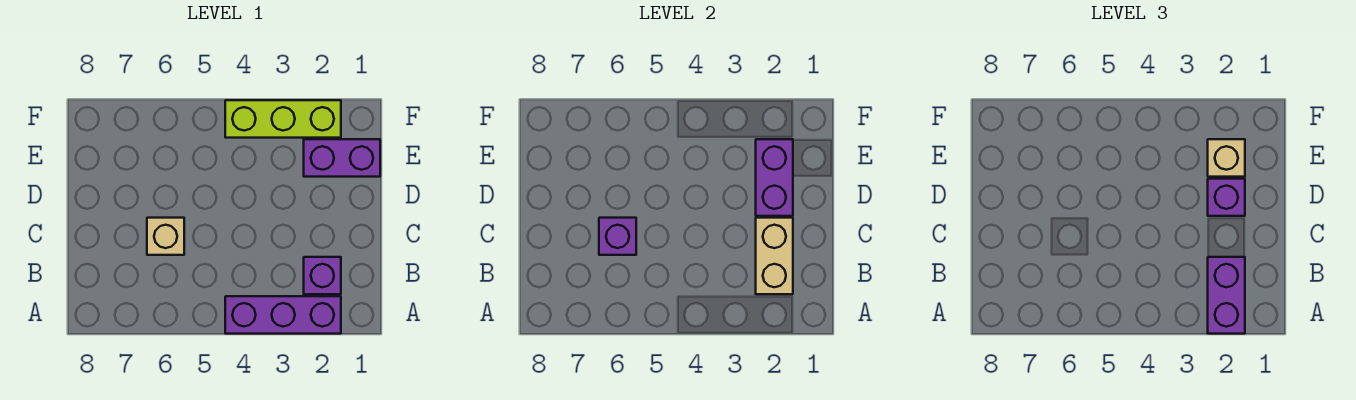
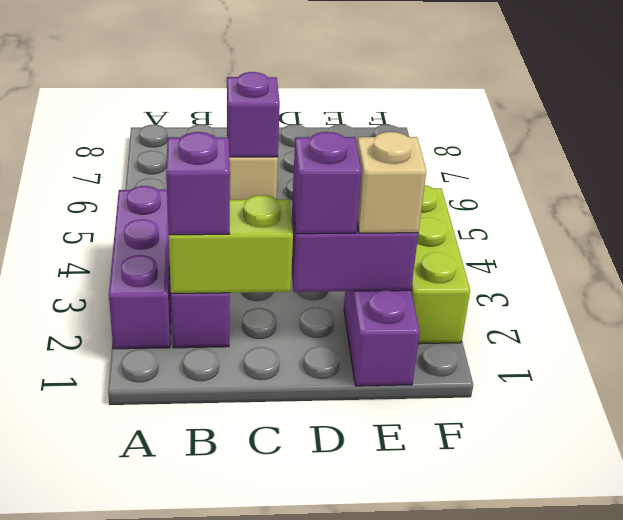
purple 1x2 brick [1208,257,1245,334] -> purple 1x1 brick [166,132,230,235]
tan 1x2 brick [756,218,793,294] -> lime 1x2 brick [169,195,293,293]

